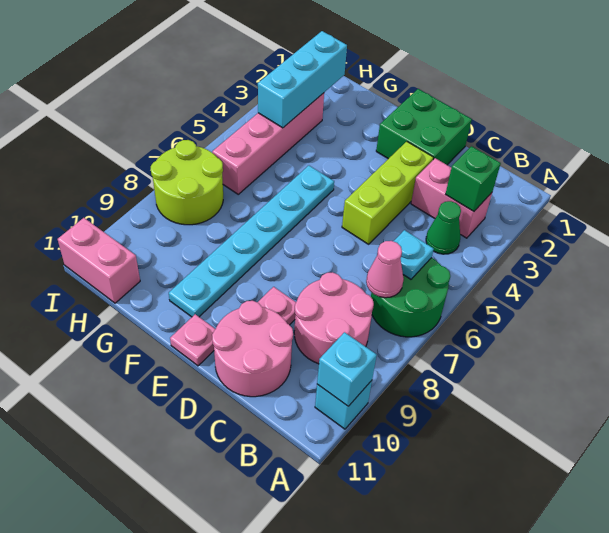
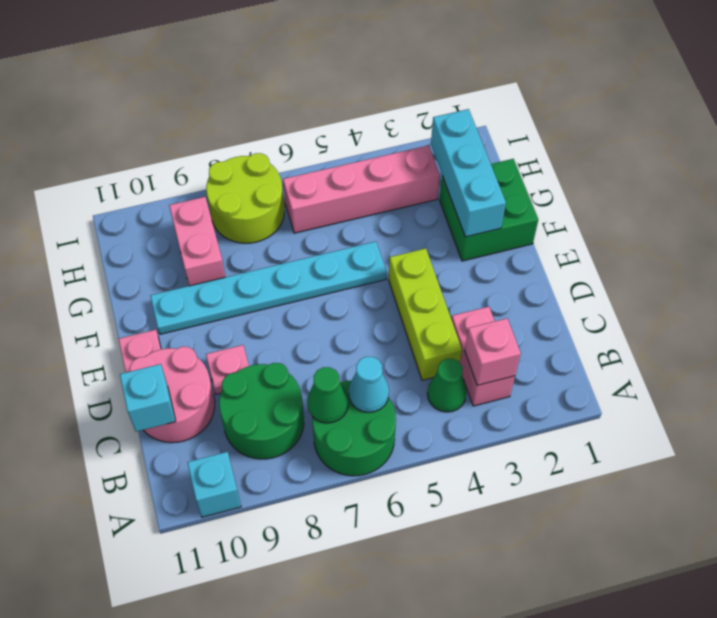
cyan 1x1 brick [317,332,377,406] -> cyan 1x1 brick moved to [120,364,176,432]
green 1x1 brick [445,146,501,212] -> pink 1x1 brick [465,318,521,385]
cyan 1x1 plate [393,230,434,279] -> cyan 1x1 cone [349,357,389,412]
pink 1x1 cone [366,241,404,298] -> green 1x1 cone [307,367,348,423]
pink 2x2 round brick [294,272,374,364] -> green 2x2 round brick [219,363,304,459]
green 2x2 brick [376,89,472,165] -> green 2x2 brick moved to [440,159,538,261]
lime 1x3 brick [342,141,434,244] -> lime 1x3 brick turned to [389,248,462,380]
cyan 1x3 brick [258,31,347,128] -> cyan 1x3 brick turned to [431,109,506,237]
pink 1x2 brick [58,218,140,303] -> pink 1x2 brick moved to [169,197,225,286]

